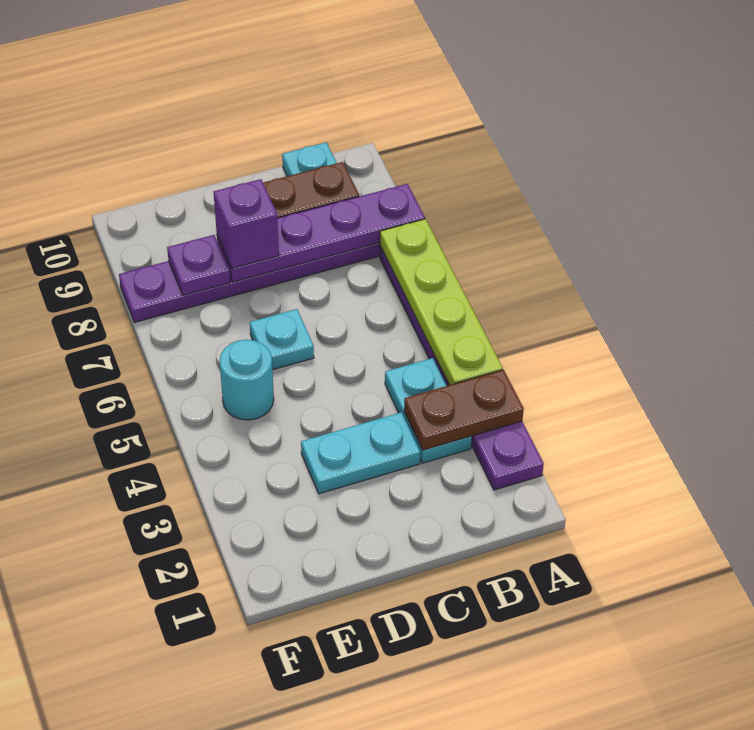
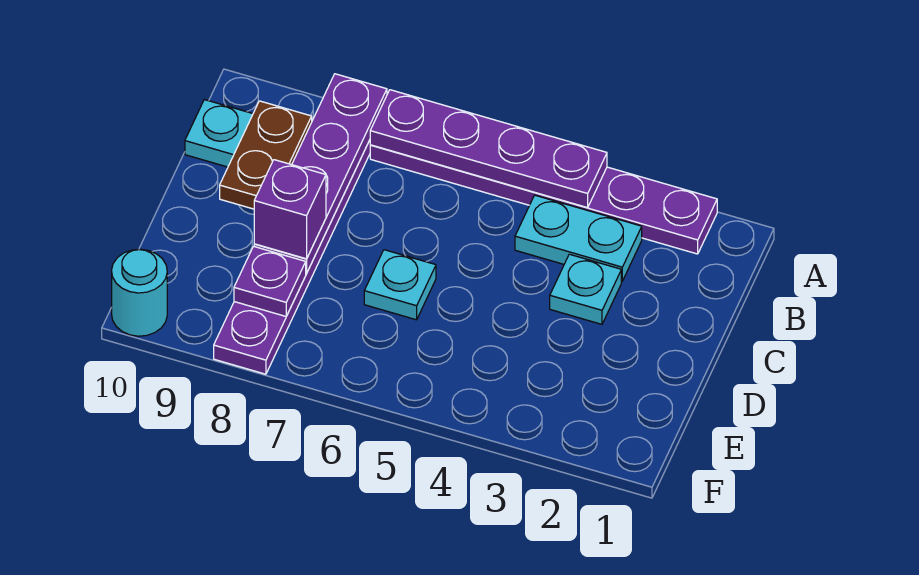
brown 1x2 plate [404,370,524,450] -> none
lime 1x4 plate [380,219,503,385] -> purple 1x4 plate [370,90,607,208]
cyan 1x2 plate [301,412,420,494] -> cyan 1x1 plate [550,254,621,324]
cyan 1x1 round brick [220,340,274,420] -> cyan 1x1 round brick moved to [112,249,167,336]

